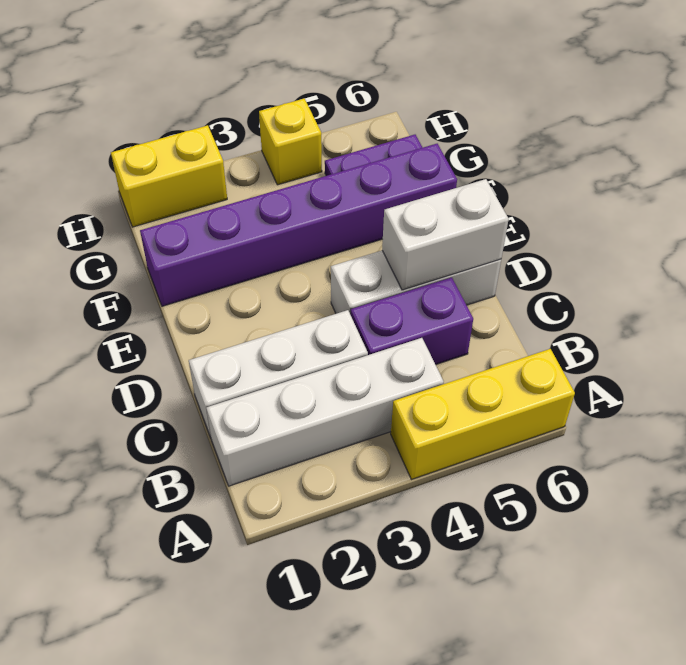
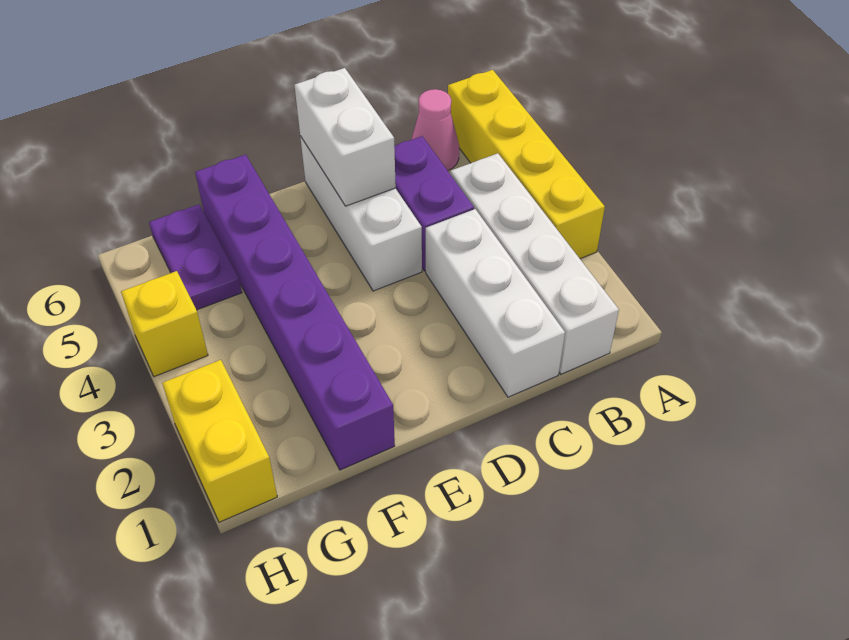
yellow 1x3 brick [391,349,575,479] -> yellow 1x4 brick [448,70,605,259]
none -> pink 1x1 cone [412,89,459,171]

